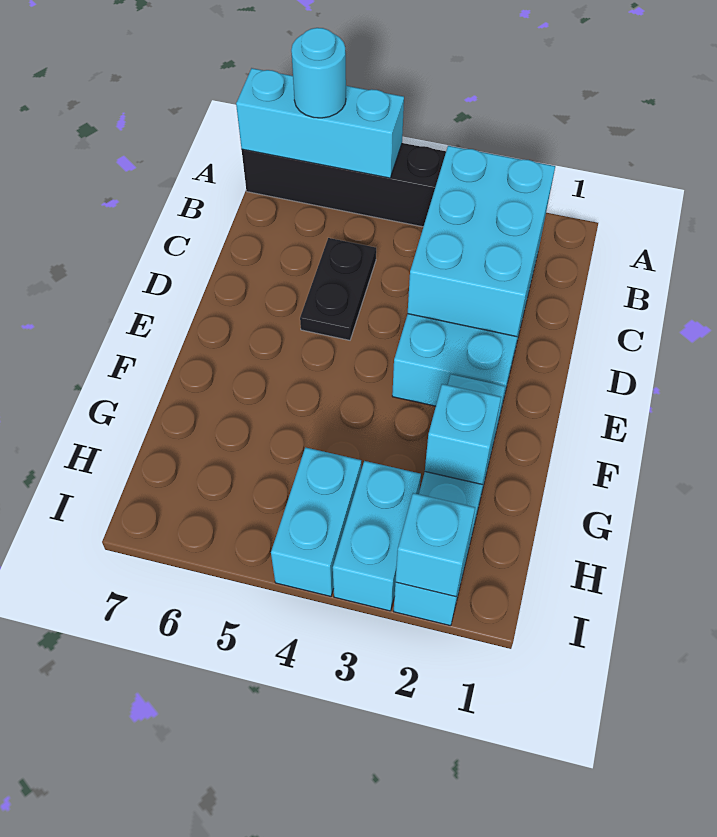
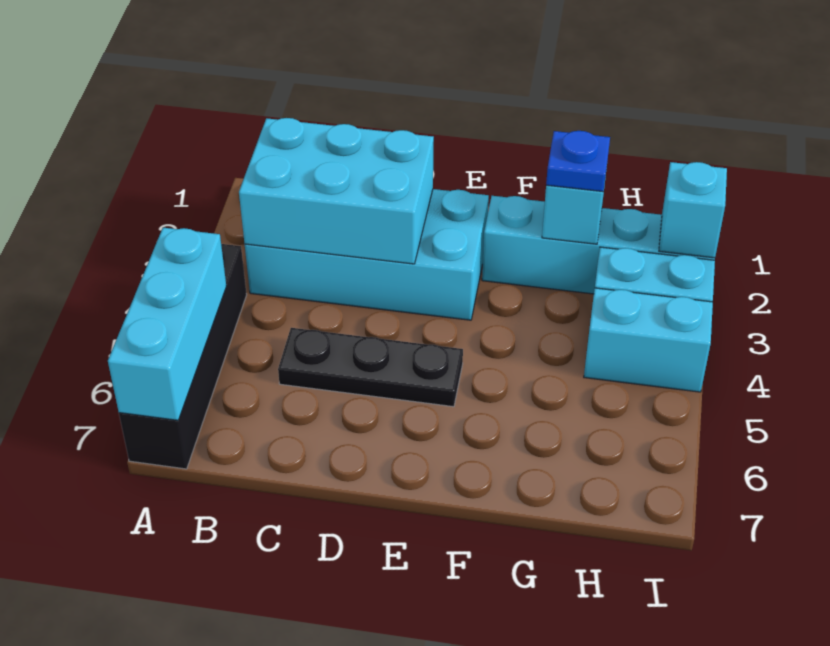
cyan 1x1 round brick [291,28,346,118] -> none
black 1x2 plate [300,238,376,340] -> black 1x3 plate [278,328,463,407]
none -> blue 1x1 plate [546,131,610,192]

